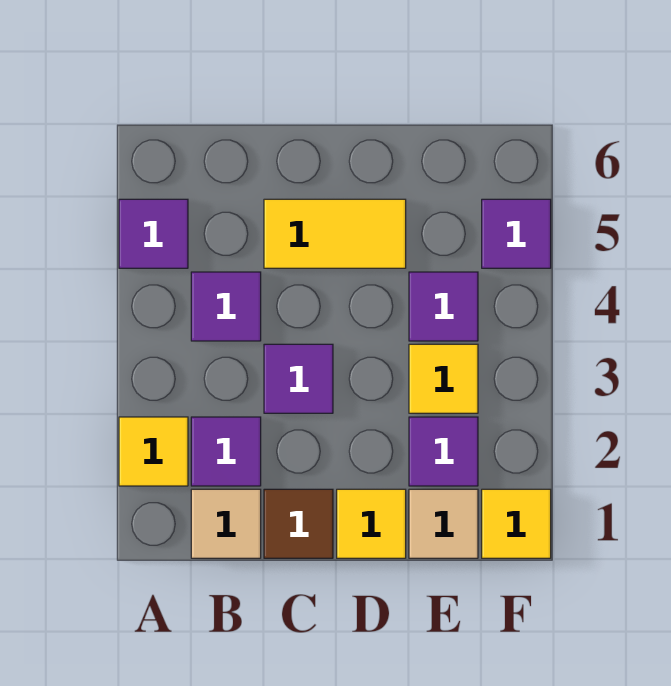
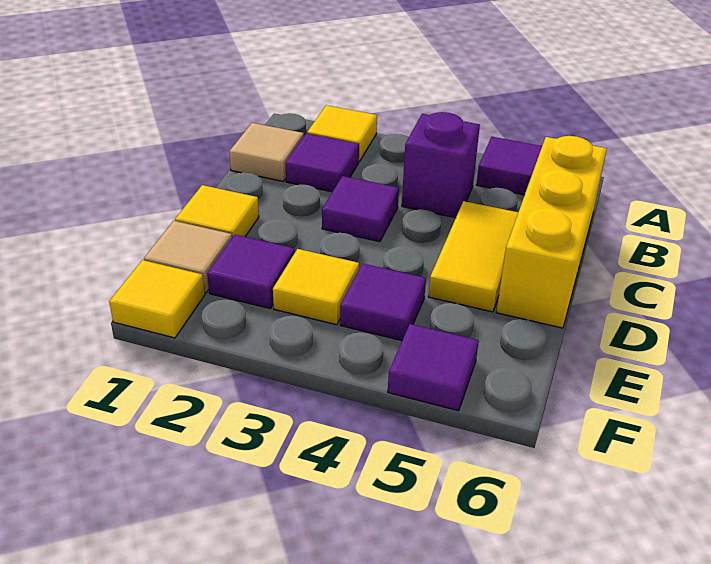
purple 1x1 tile [191,272,261,341] -> purple 1x1 brick [402,112,480,218]
none -> yellow 1x3 brick [496,136,607,328]
brown 1x1 tile [264,489,333,558] -> none

